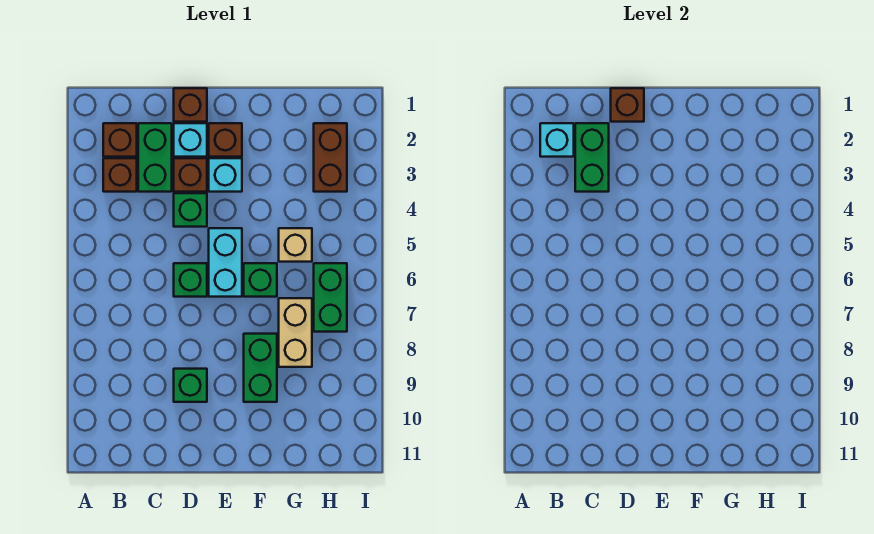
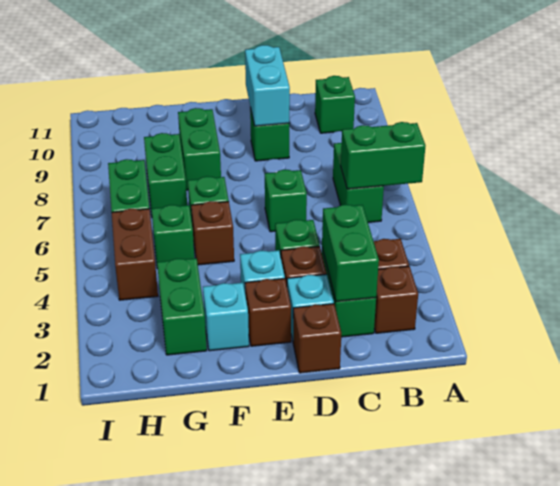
none -> green 1x2 brick [341,122,426,189]
cyan 1x1 brick [540,123,574,157] -> cyan 1x1 brick moved to [203,283,249,351]
none -> green 1x2 brick [333,143,384,222]
none -> green 1x1 brick [315,76,355,133]
brown 1x1 brick [611,88,644,122] -> brown 1x1 brick moved to [191,201,234,265]
cyan 1x2 brick [209,228,242,297] -> cyan 1x2 brick moved to [245,45,290,126]
none -> green 1x2 brick [157,258,207,355]
tan 1x1 brick [279,228,312,262] -> green 1x1 brick [152,205,194,269]
tan 1x2 brick [279,298,312,367] -> green 1x2 brick [144,133,187,215]
brown 1x2 brick [314,123,347,192] -> brown 1x2 brick moved to [112,209,158,300]

